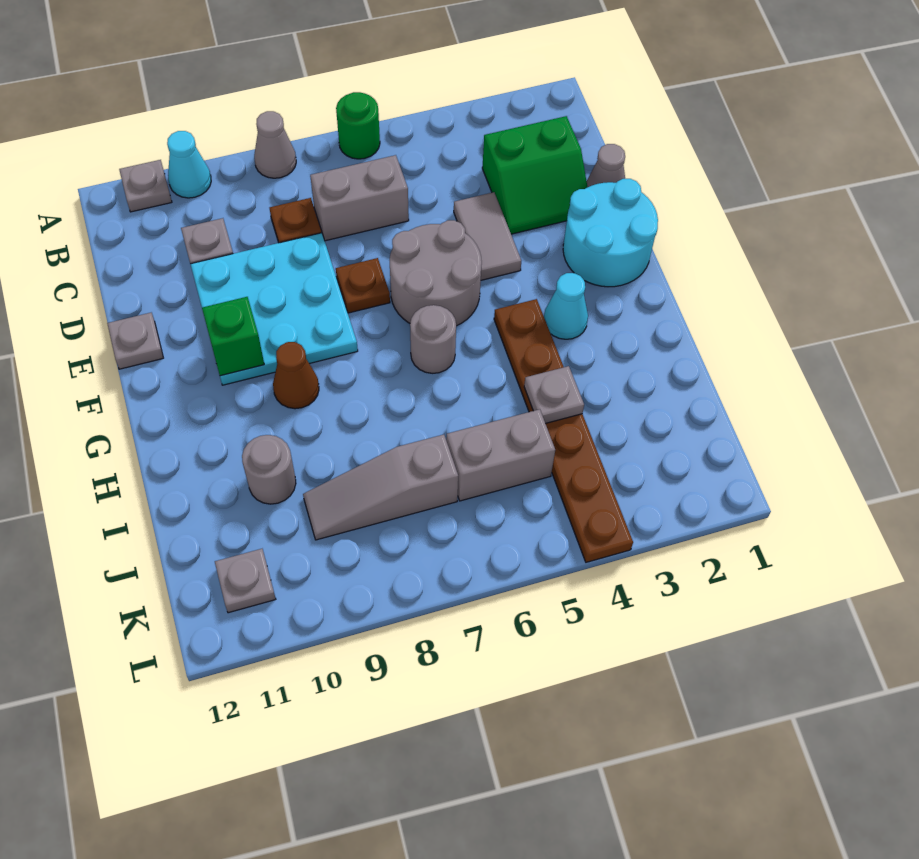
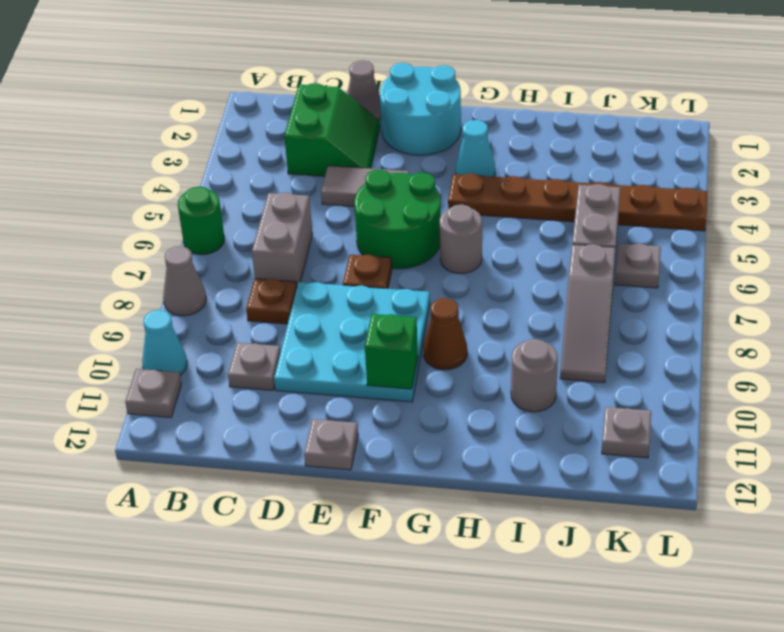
grey 2x2 round brick [389,220,482,326] -> green 2x2 round brick [354,170,441,269]
grey 1x1 plate [524,366,584,423] -> grey 1x1 plate moved to [615,243,661,288]

